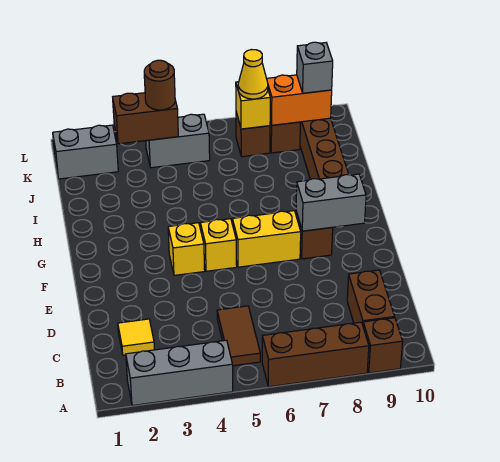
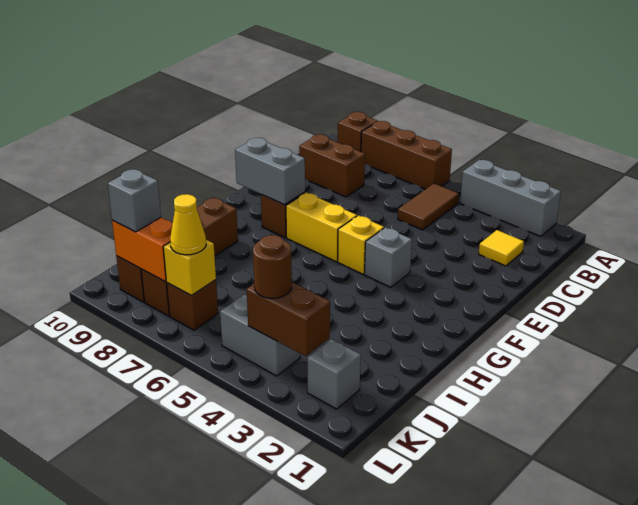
brown 1x2 brick [347,270,395,324] -> brown 1x2 brick turned to [299,134,365,197]
yellow 1x1 brick [168,223,205,275] -> grey 1x1 brick [365,227,412,287]
grey 1x2 brick [53,125,118,179] -> grey 1x1 brick [307,339,361,409]

